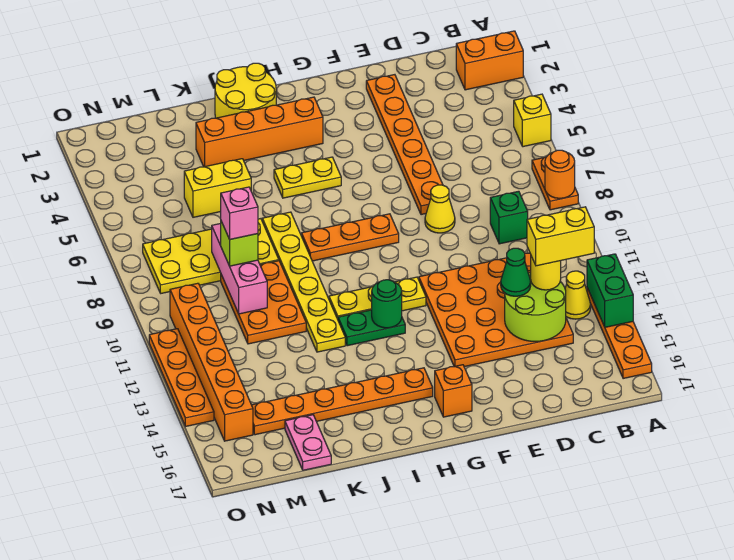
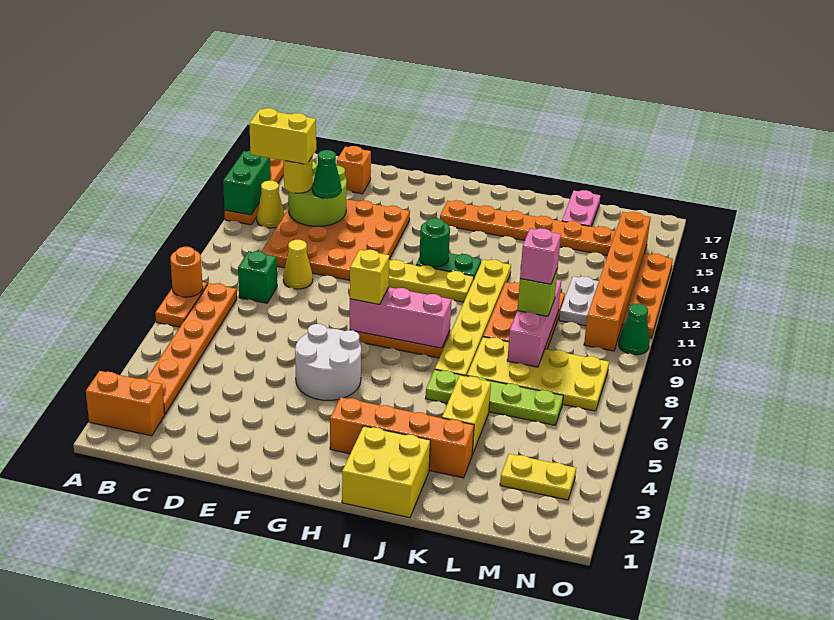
yellow 1x1 brick [514,94,551,147] -> yellow 1x1 brick moved to [350,250,389,304]
orange 1x6 plate [366,75,443,215] -> orange 1x6 plate moved to [146,283,237,414]
yellow 1x1 cone [425,185,455,233] -> yellow 1x1 cone moved to [283,240,313,289]
none -> white 2x2 round brick [295,324,361,400]
none -> pink 1x3 brick [350,287,452,348]
orange 1x1 brick [435,365,472,417] -> orange 1x1 brick moved to [337,146,371,194]
yellow 1x2 plate [274,157,341,198] -> yellow 1x2 plate moved to [500,454,576,500]
yellow 2x2 round brick [215,63,276,118] -> yellow 2x2 brick [342,426,431,518]
none -> lime 1x4 plate [425,370,563,425]
yellow 1x2 brick [184,159,251,217] -> yellow 1x2 brick turned to [442,376,491,455]
none -> white 1x2 plate [559,276,599,326]
none -> green 1x1 cone [618,304,650,355]

